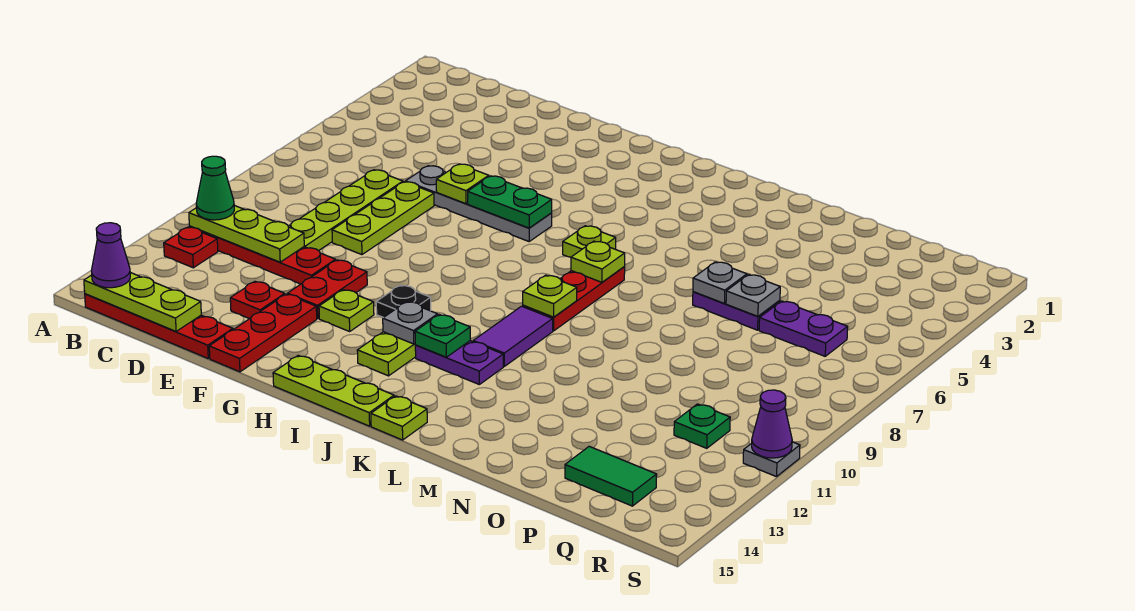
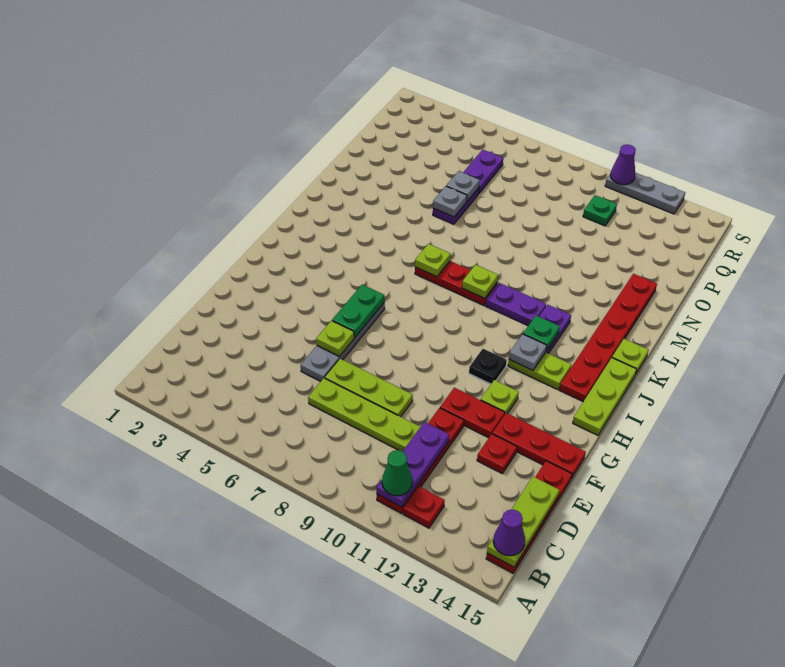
lime 1x3 plate [189,205,304,262] -> purple 1x3 plate [376,422,449,507]
none -> red 1x6 plate [559,274,657,402]
lime 1x1 plate [563,226,616,257] -> none
purple 1x2 tile [473,306,553,366] -> purple 1x2 plate [486,283,546,326]
green 1x2 tile [565,446,657,506] -> none
grey 1x1 plate [743,442,800,477] -> grey 1x3 plate [605,173,685,214]

